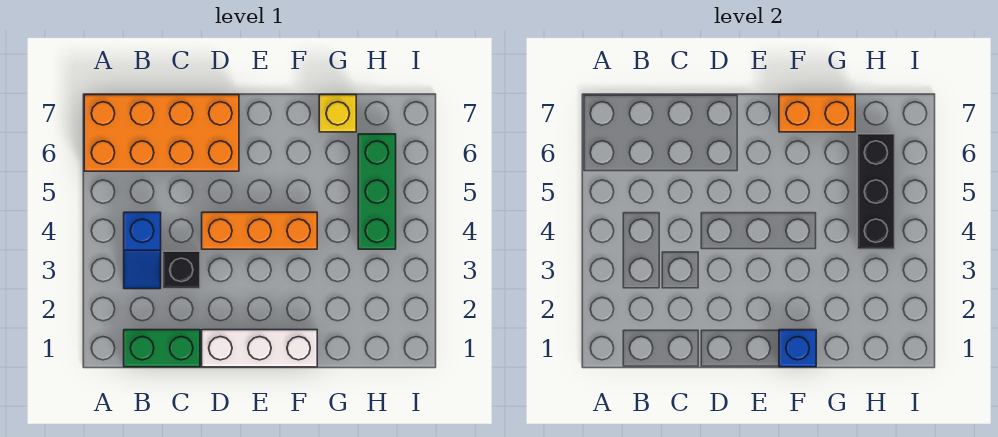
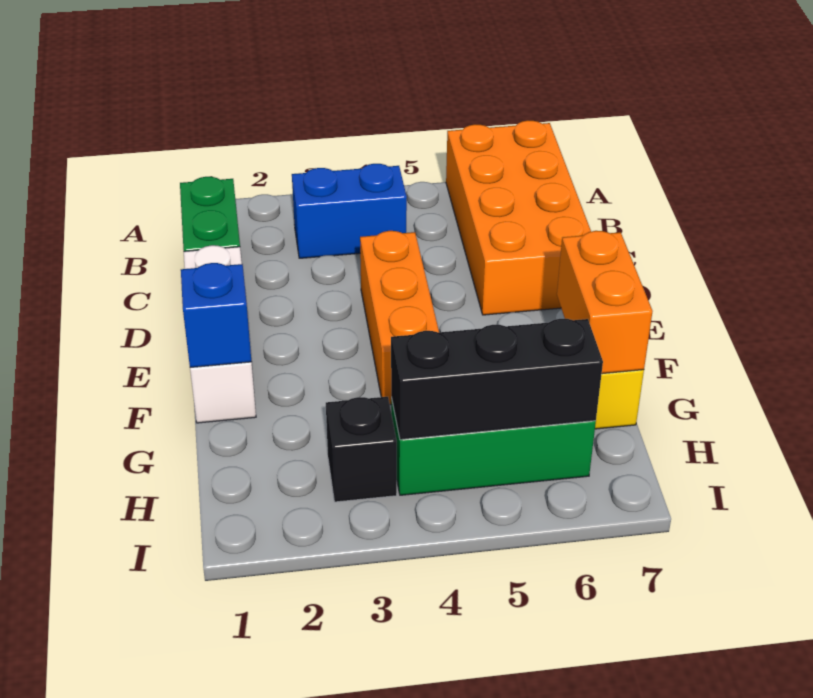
blue 1x2 slope [124,212,161,289] -> blue 1x2 brick [292,164,407,258]
black 1x1 brick [163,251,200,289] -> black 1x1 brick moved to [326,397,397,502]

